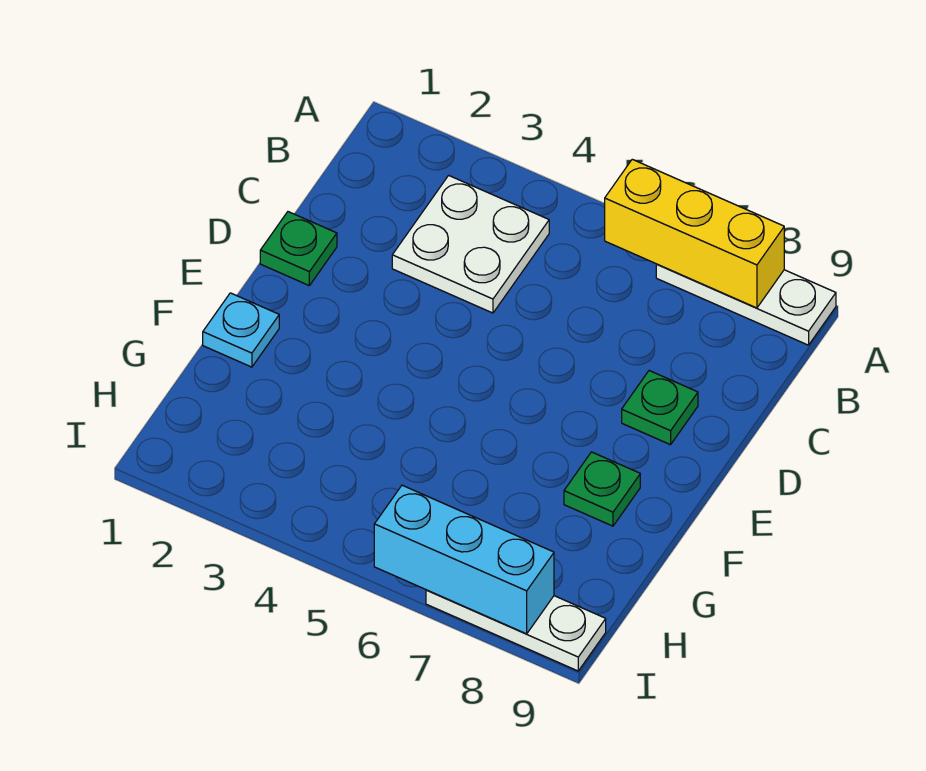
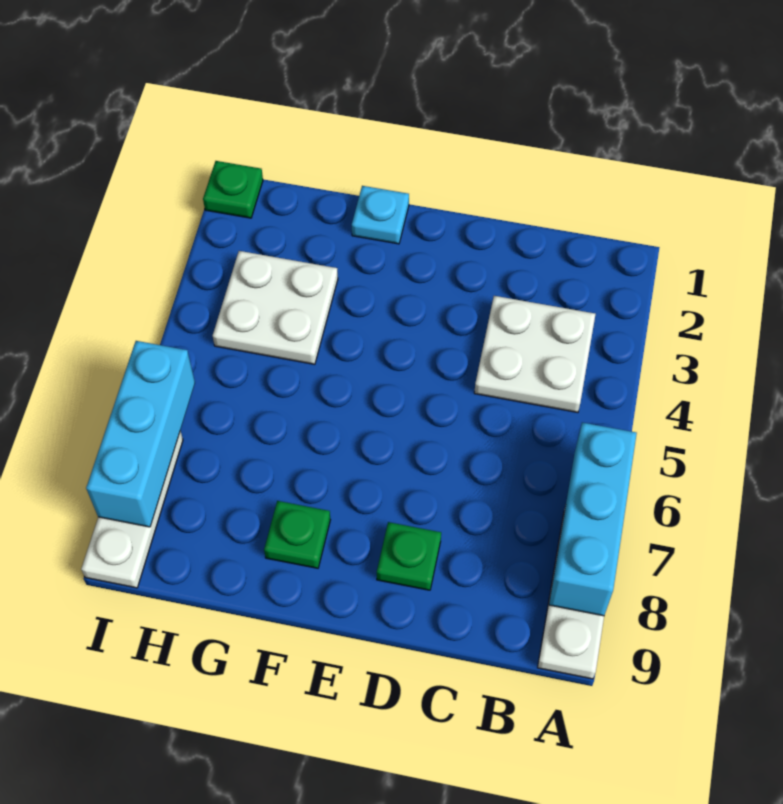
yellow 1x3 brick [605,159,784,308] -> cyan 1x3 brick [549,423,637,616]
green 1x1 plate [260,212,337,285] -> green 1x1 plate moved to [203,161,263,218]
none -> white 2x2 plate [213,251,338,364]

